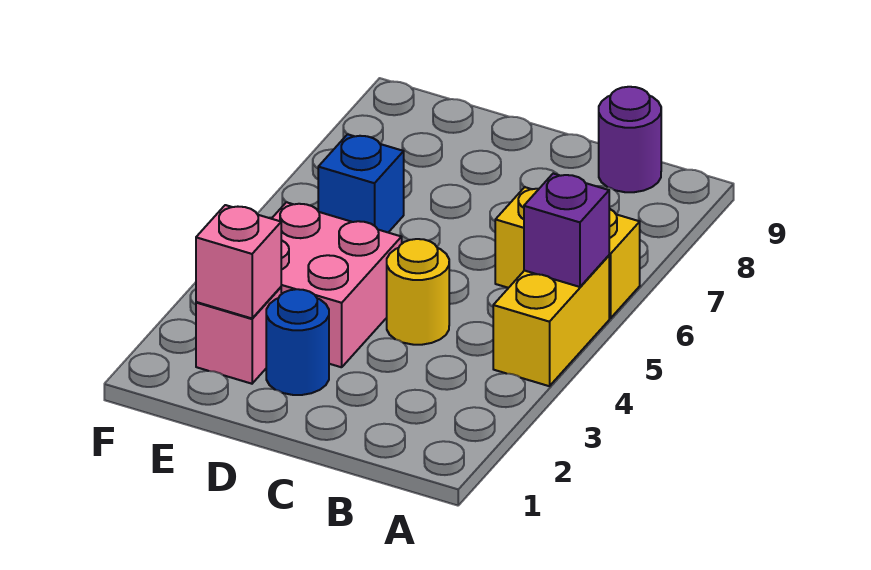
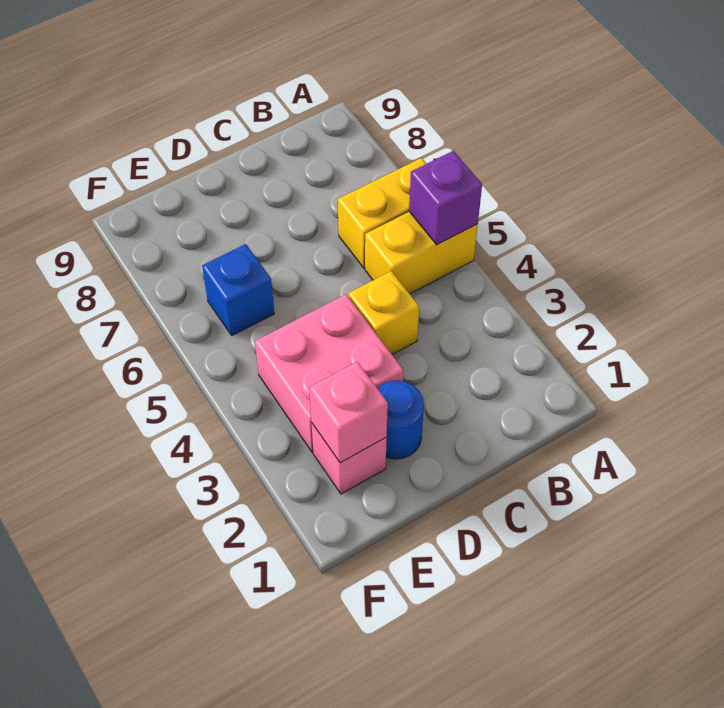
yellow 1x2 brick [493,256,609,386] -> yellow 1x2 brick turned to [365,212,478,294]
purple 1x1 round brick [599,87,661,192] -> none
yellow 1x1 round brick [387,239,449,345] -> yellow 1x1 brick [348,271,419,355]

